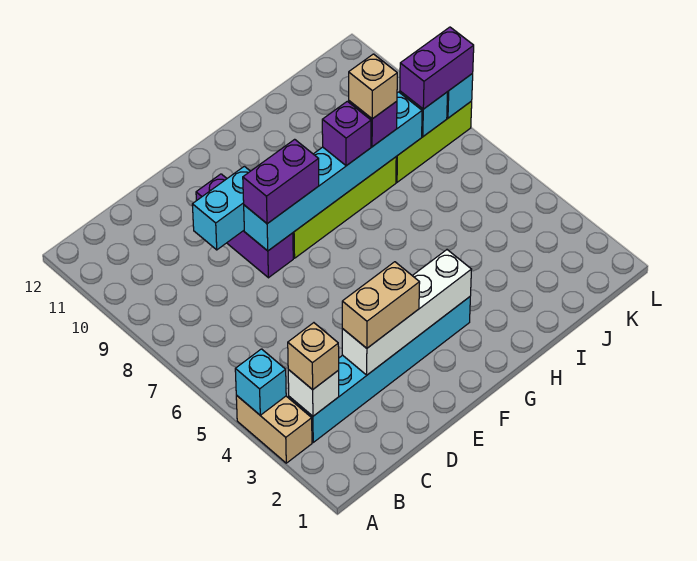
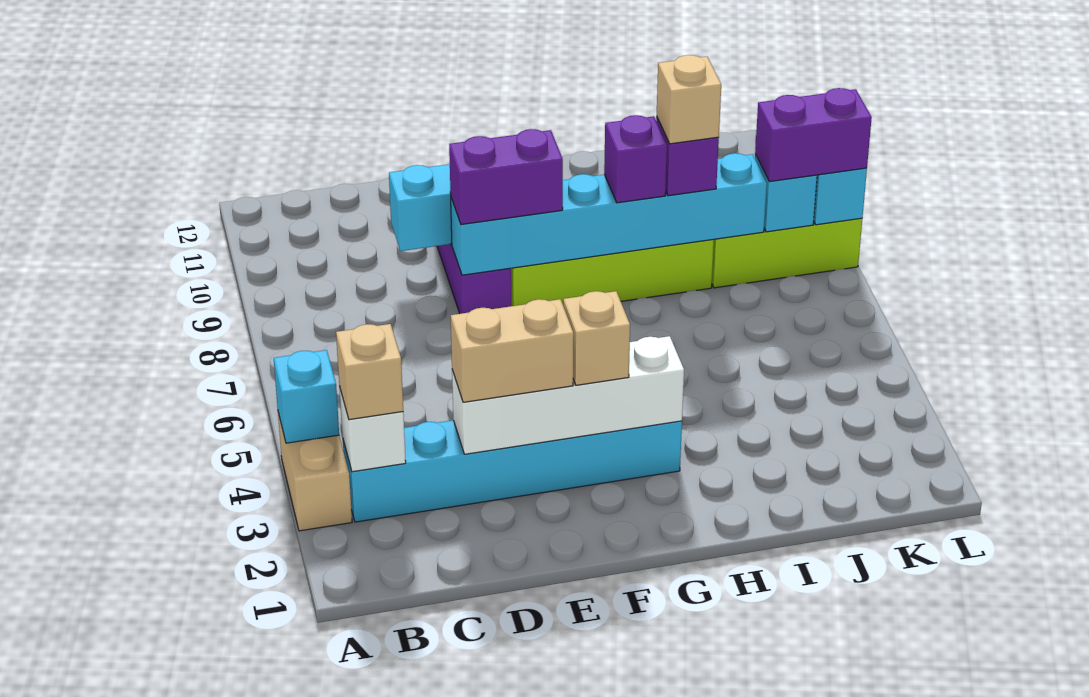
none -> tan 1x1 brick [563,291,630,385]

